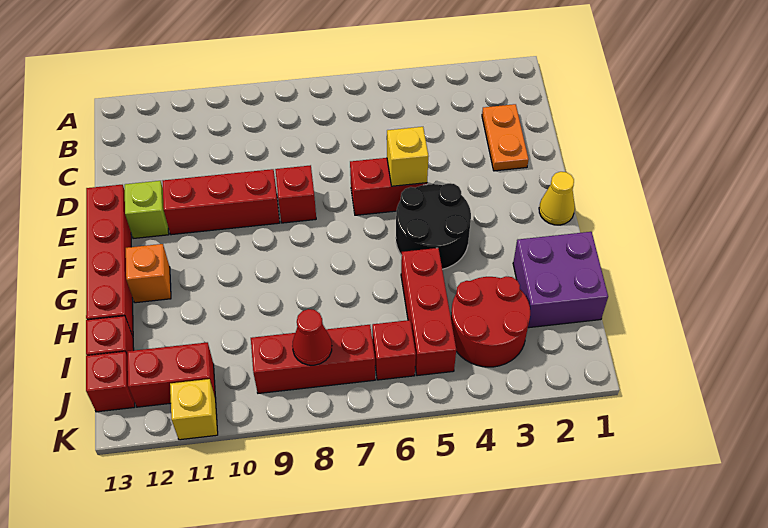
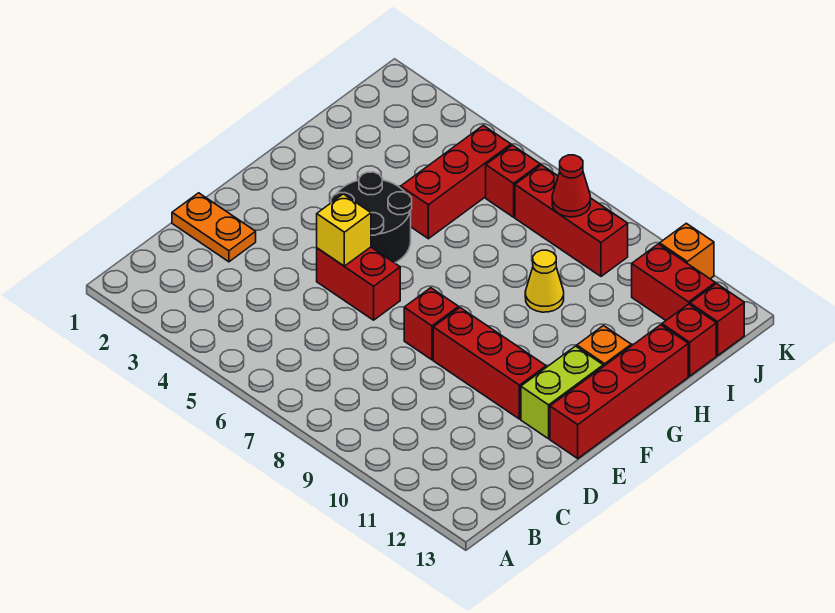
orange 1x2 plate [482,104,529,171] -> orange 1x2 plate turned to [172,193,256,262]
lime 1x1 brick [125,181,169,239] -> lime 1x2 brick [521,346,603,439]
yellow 1x1 cone [539,172,575,225] -> yellow 1x1 cone moved to [525,250,564,312]
purple 2x2 brick [513,232,608,328] -> none
red 2x2 round brick [451,276,530,367] -> none
yellow 1x1 brick [170,379,218,440] -> orange 1x1 brick [660,223,714,279]

